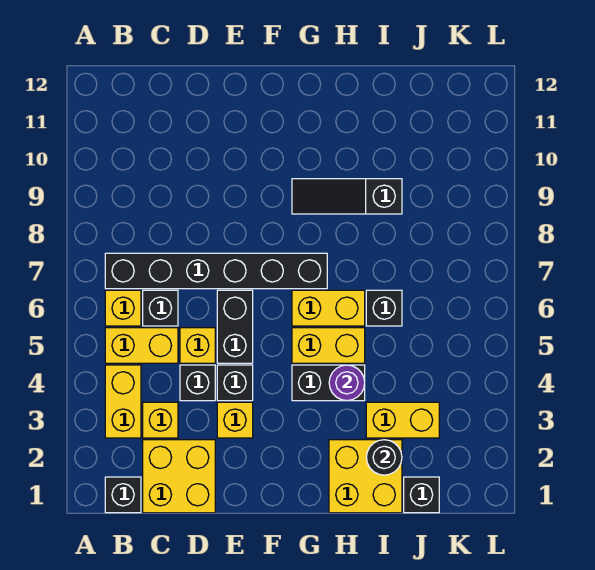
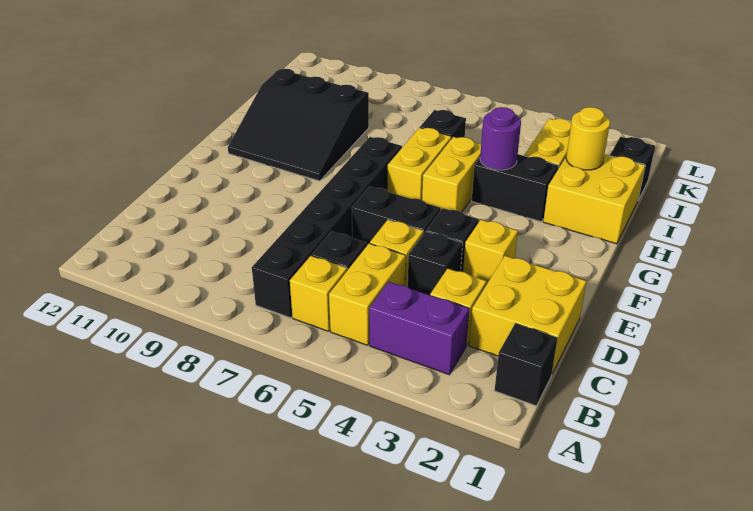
yellow 1x2 brick [105,365,141,438] -> purple 1x2 brick [369,282,469,375]
black 1x2 brick [292,365,365,401] -> black 1x2 brick turned to [472,154,559,222]
black 1x3 slope [292,179,402,214] -> black 3x3 slope [228,69,369,181]
black 1x1 round brick [366,440,402,475] -> yellow 1x1 round brick [566,107,610,170]

